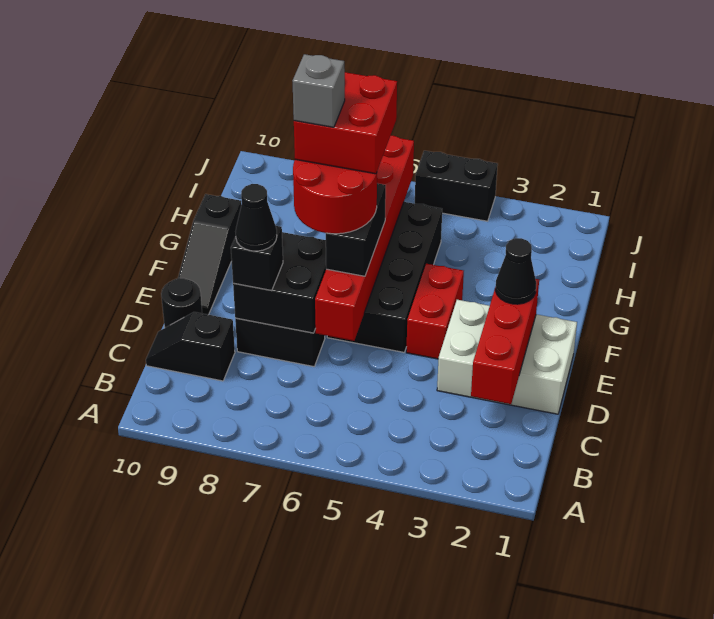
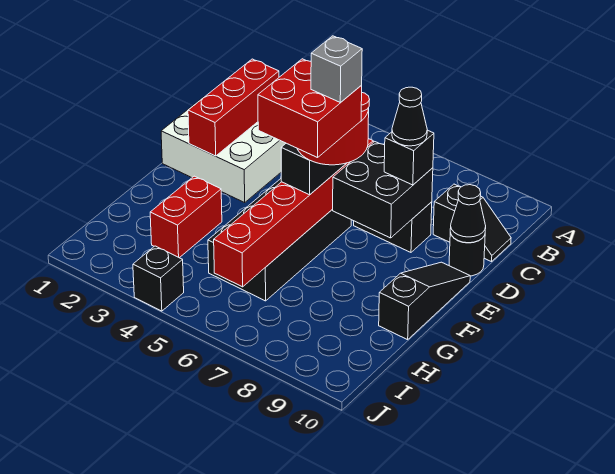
black 1x1 cone [495,238,536,304] -> black 1x1 cone moved to [450,185,486,243]
red 1x2 brick [406,264,464,359] -> red 1x2 brick moved to [150,176,222,258]
black 1x2 brick [415,151,498,221] -> black 1x1 brick [133,246,184,311]

